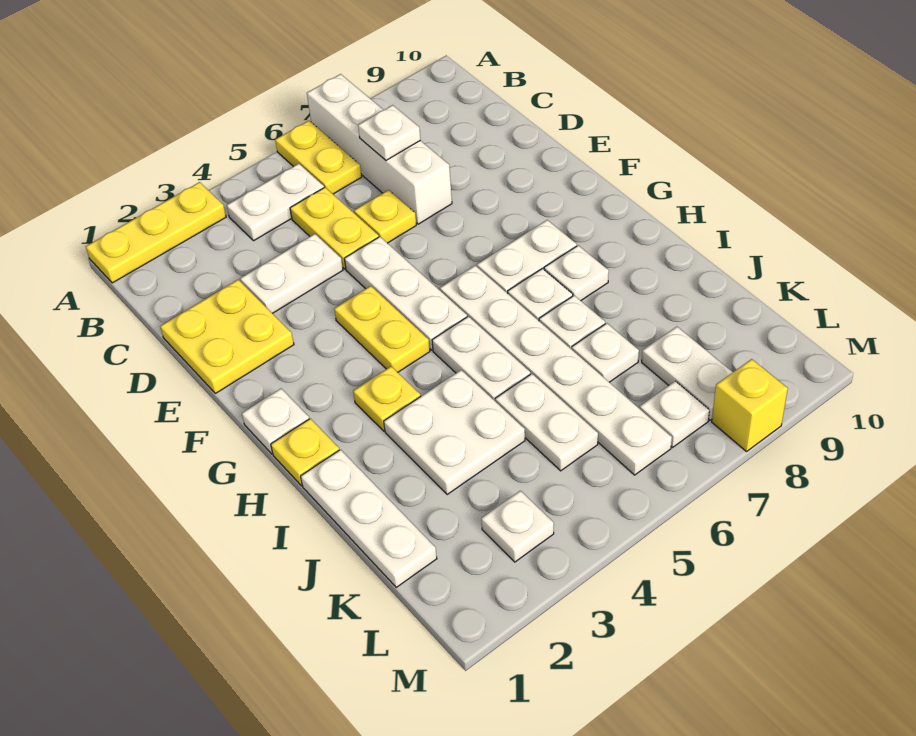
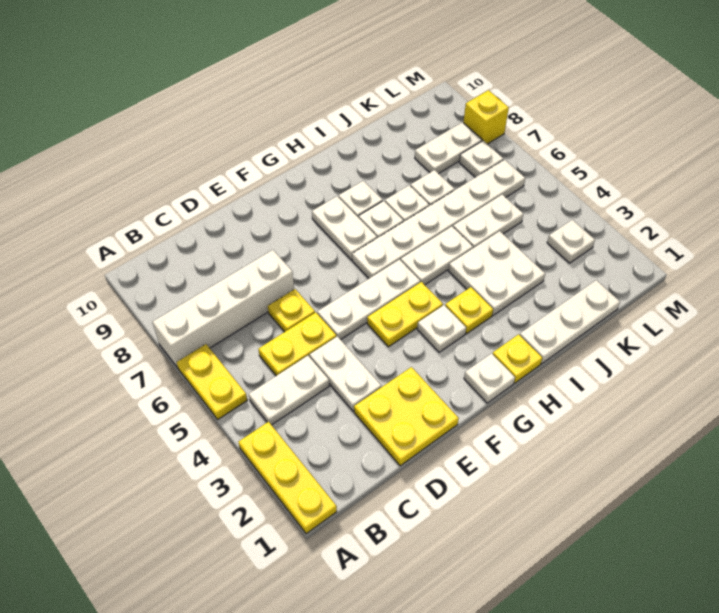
yellow 1x2 plate [275,121,362,194] -> yellow 1x2 plate turned to [177,344,247,419]
white 1x2 plate [227,164,324,241] -> white 1x2 plate turned to [249,356,329,425]
white 1x1 plate [358,105,421,160] -> white 1x1 plate moved to [417,305,466,352]

